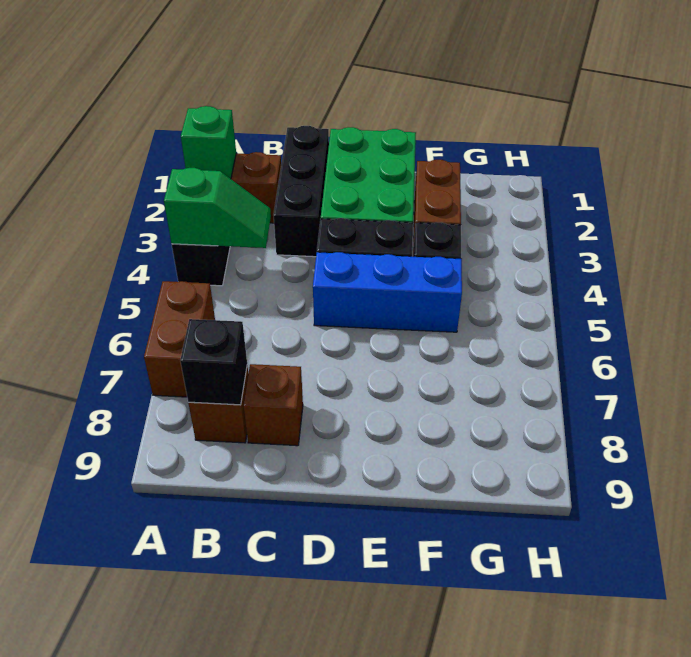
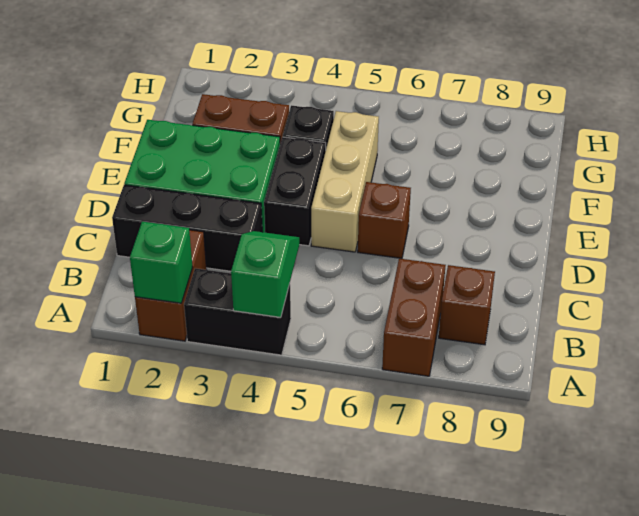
brown 1x2 brick [144,281,215,397] -> brown 1x2 brick turned to [382,258,446,376]
black 1x1 brick [180,319,247,405] -> none
brown 1x1 brick [244,364,303,446] -> brown 1x1 brick moved to [358,182,411,259]
blue 1x3 brick [313,252,462,332] -> tan 1x3 brick [311,111,379,252]

